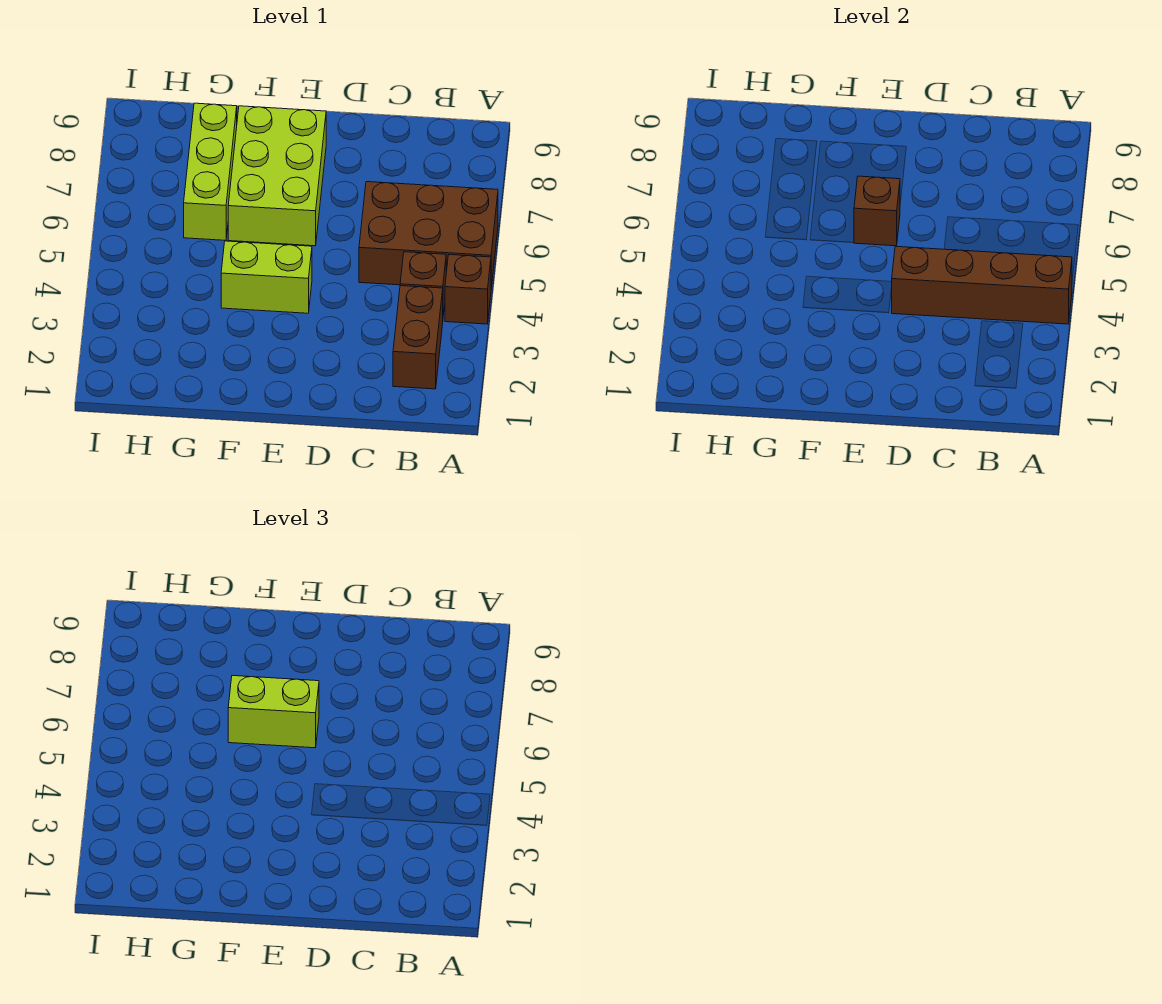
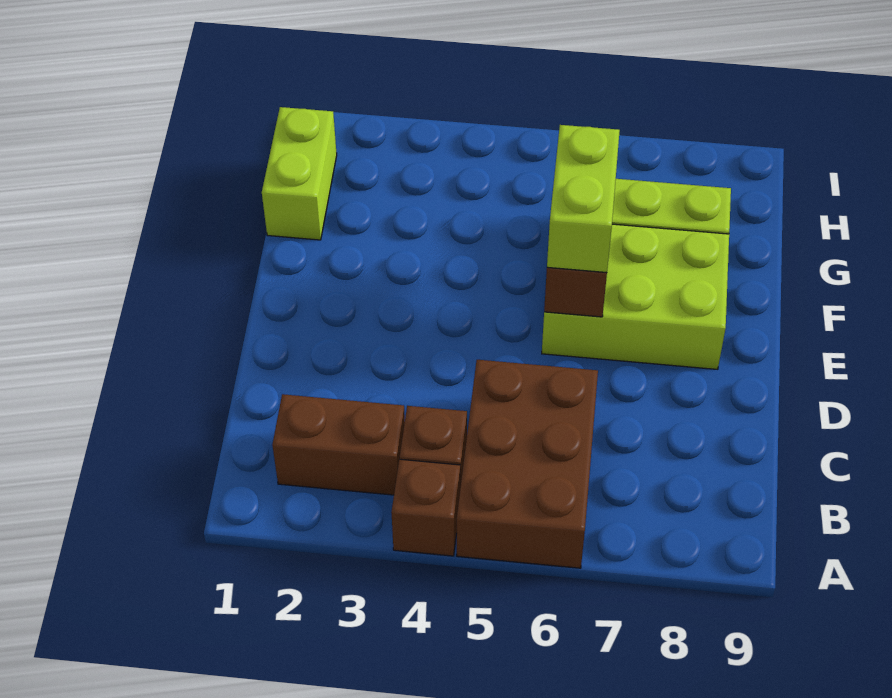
brown 1x4 brick [892,246,1072,324] -> none
lime 1x2 brick [221,241,312,313] -> lime 1x2 brick moved to [262,107,337,240]

